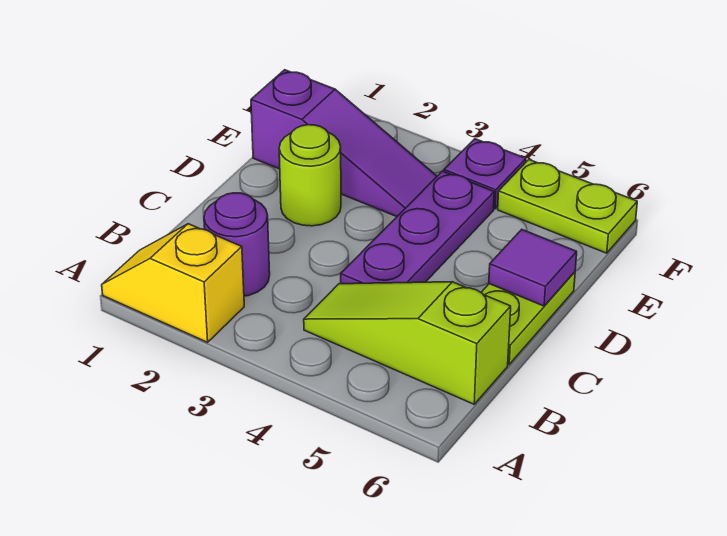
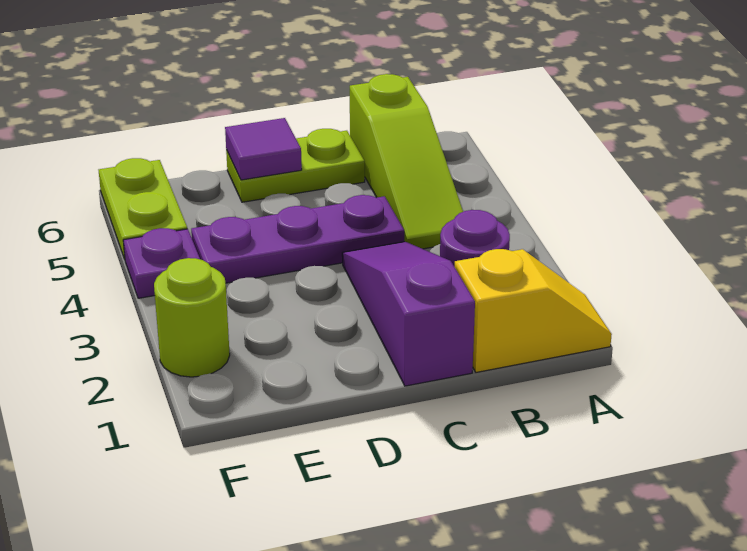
yellow 1x2 slope [102,224,244,342] -> yellow 1x2 slope turned to [455,249,612,372]
lime 1x1 round brick [279,125,341,226] -> lime 1x1 round brick moved to [154,258,230,377]
purple 1x3 slope [251,70,437,217] -> purple 1x3 slope moved to [342,242,475,386]

